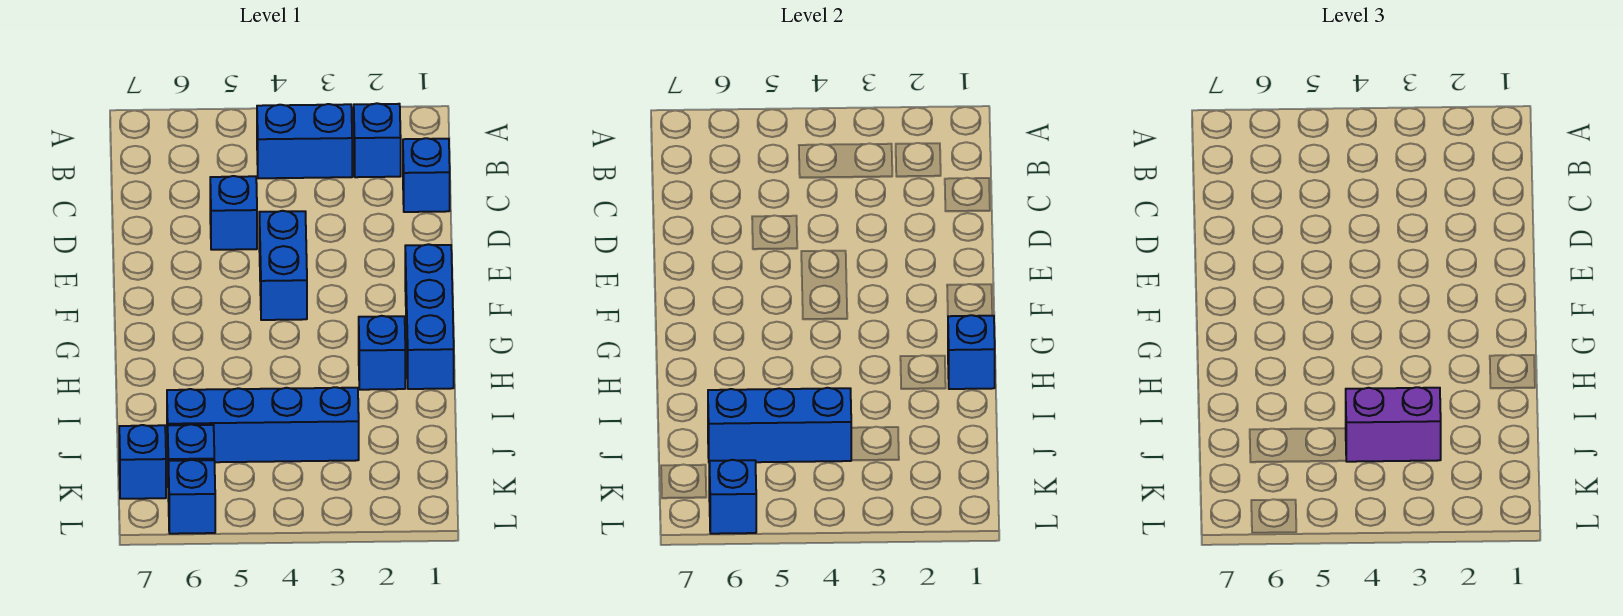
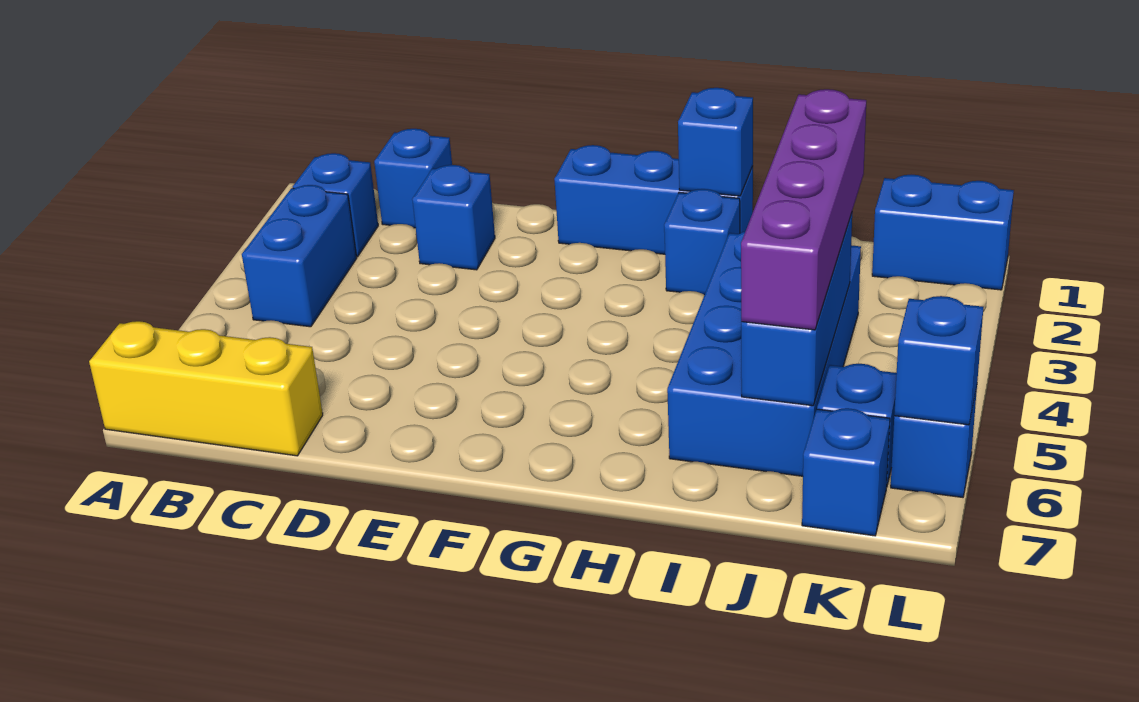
none -> yellow 1x3 brick [89,321,323,456]
blue 1x1 brick [210,176,257,250] -> blue 1x1 brick moved to [412,165,495,270]
blue 1x2 brick [259,211,307,320] -> blue 1x2 brick moved to [872,175,1014,290]
blue 1x4 brick [167,387,359,462] -> blue 2x4 brick [667,232,861,476]
purple 1x2 brick [1346,387,1441,462] -> purple 1x4 brick [741,89,866,330]

